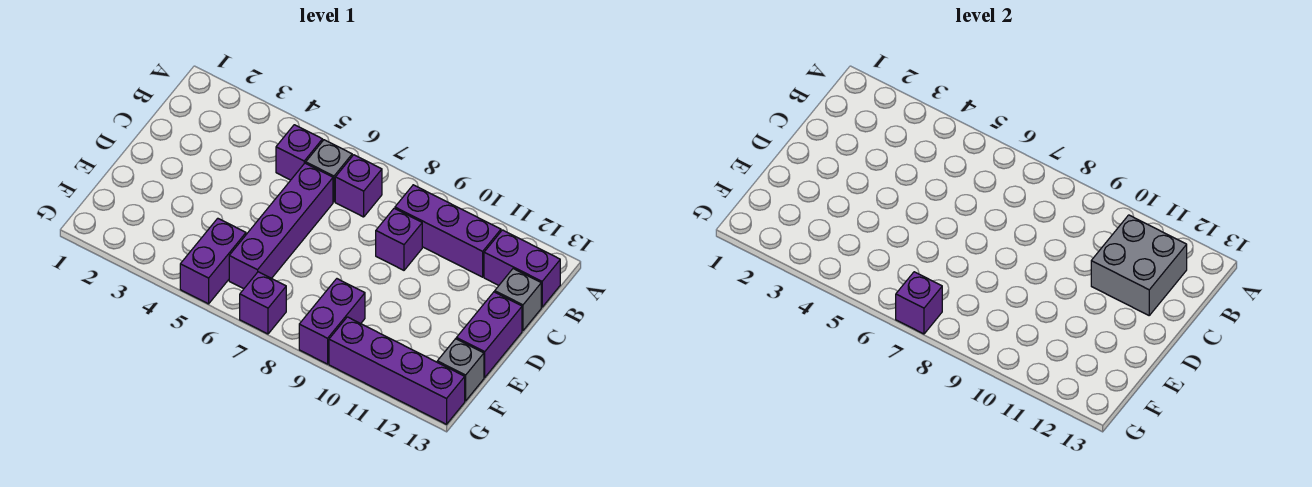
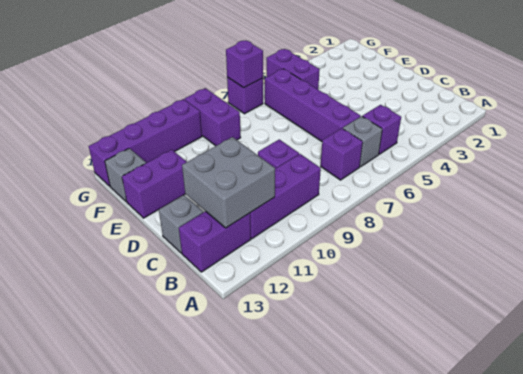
purple 1x2 brick [456,292,522,377] -> purple 1x2 brick turned to [122,150,187,218]

